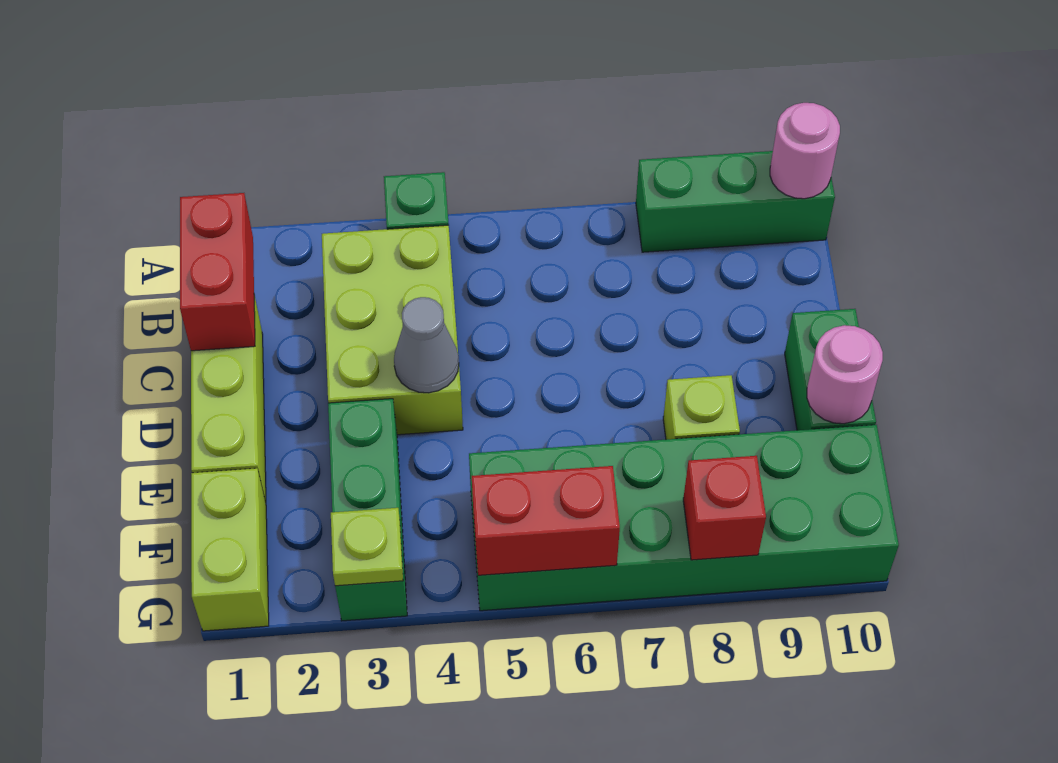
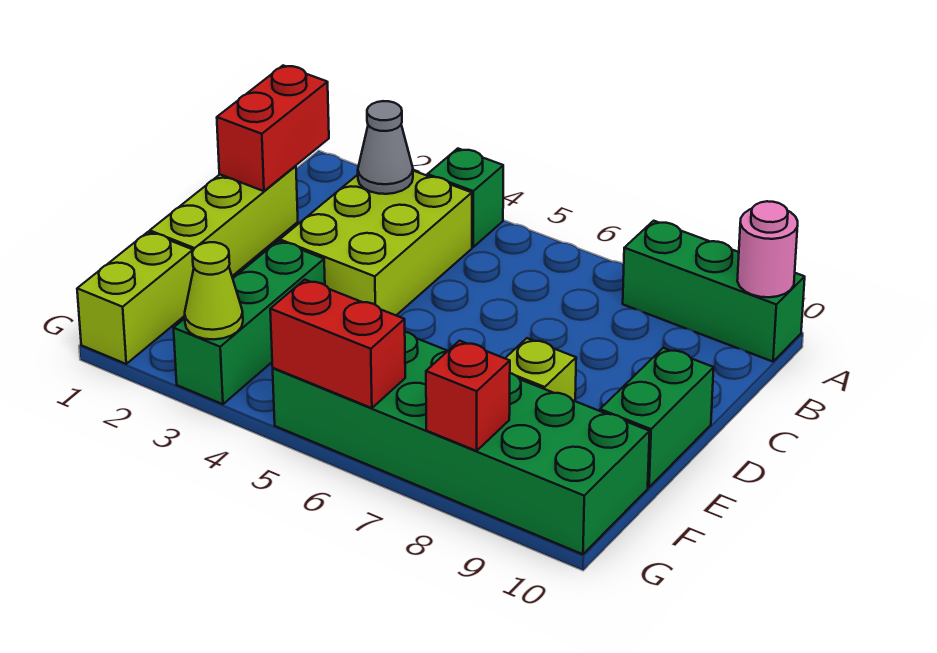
grey 1x1 cone [394,297,459,393] -> grey 1x1 cone moved to [358,101,413,194]
pink 1x1 round brick [807,325,883,424] -> none
lime 1x1 plate [331,508,403,586] -> lime 1x1 cone [185,242,243,340]

